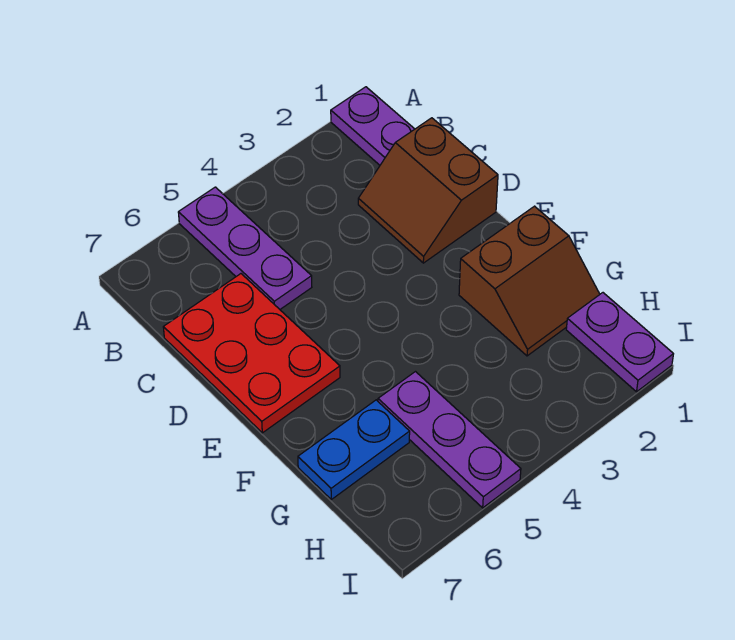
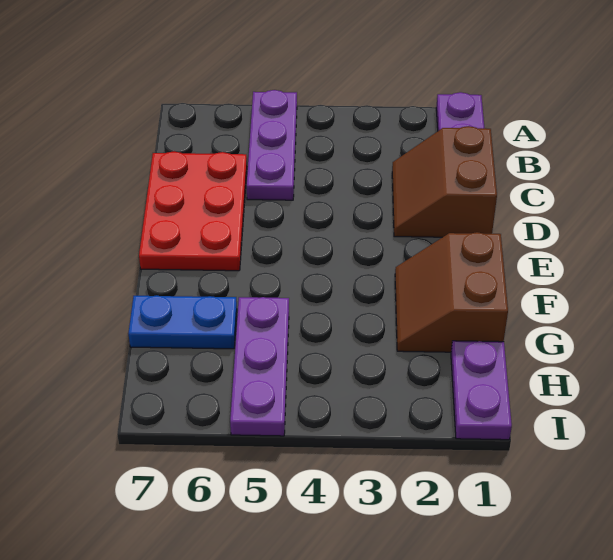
brown 2x2 slope [459,206,600,356] -> brown 2x2 slope turned to [395,232,508,352]

